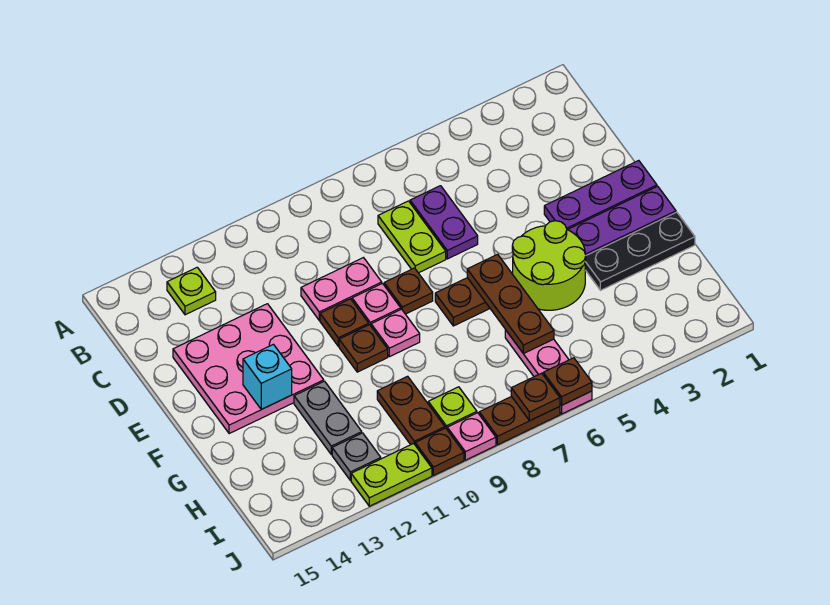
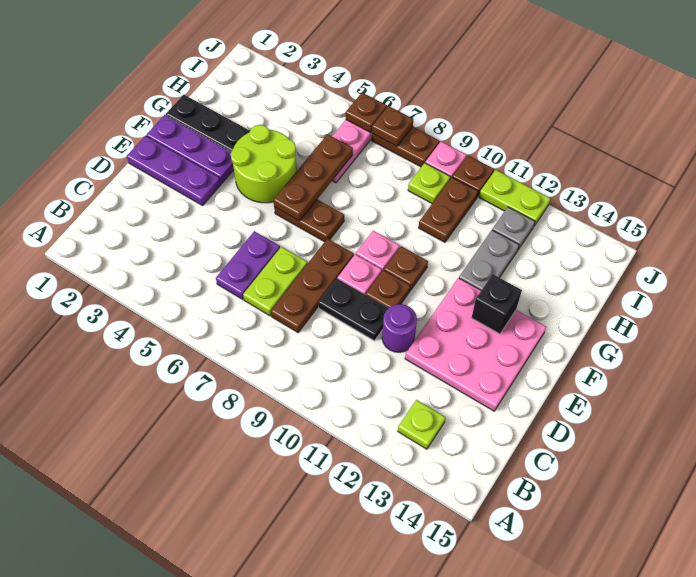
pink 1x2 plate [301,258,382,320] -> black 1x2 plate [319,279,388,341]
none -> purple 1x1 round brick [382,304,417,352]
brown 1x1 plate [384,268,433,314] -> brown 1x3 plate [271,239,354,333]
cyan 1x1 brick [243,344,292,409] -> black 1x1 brick [472,274,522,334]

